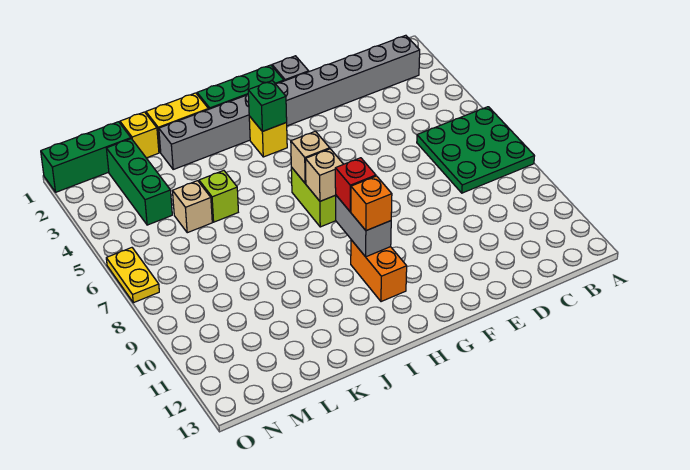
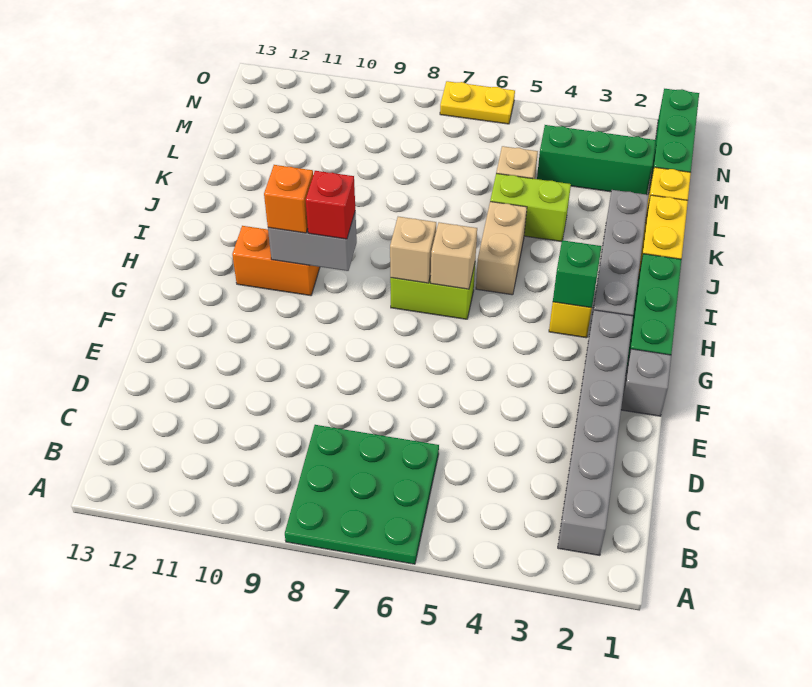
none -> tan 1x2 brick [476,202,527,295]
lime 1x1 brick [199,170,238,222] -> lime 1x2 brick [490,173,571,242]

